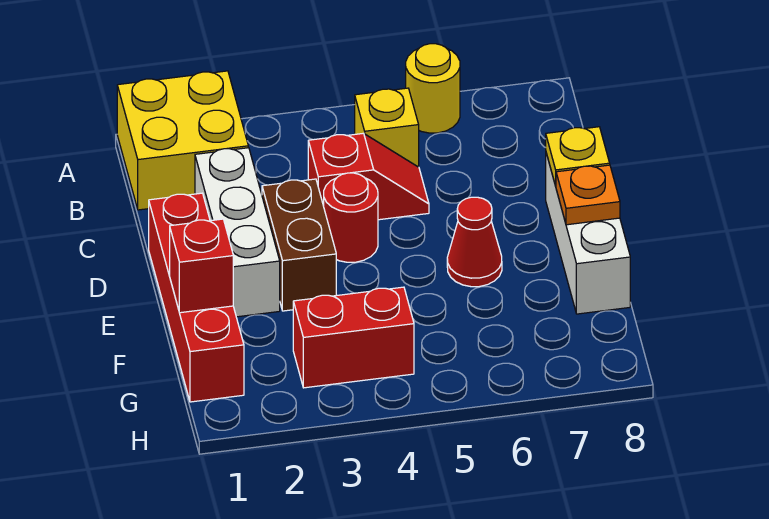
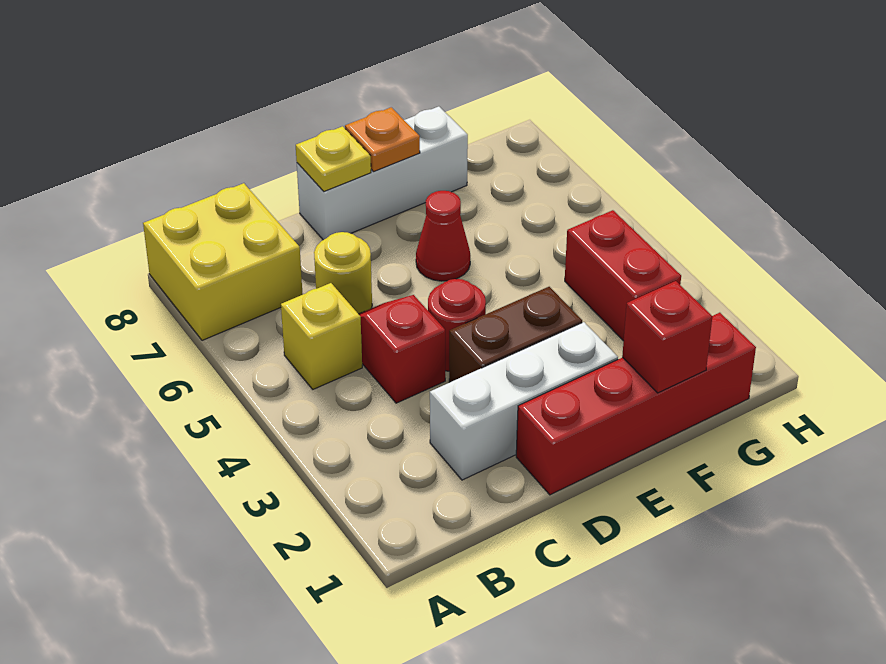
yellow 2x2 brick [117,71,248,210] -> yellow 2x2 brick moved to [143,183,303,340]
yellow 1x1 round brick [406,44,460,133] -> yellow 1x1 round brick moved to [314,232,372,314]

